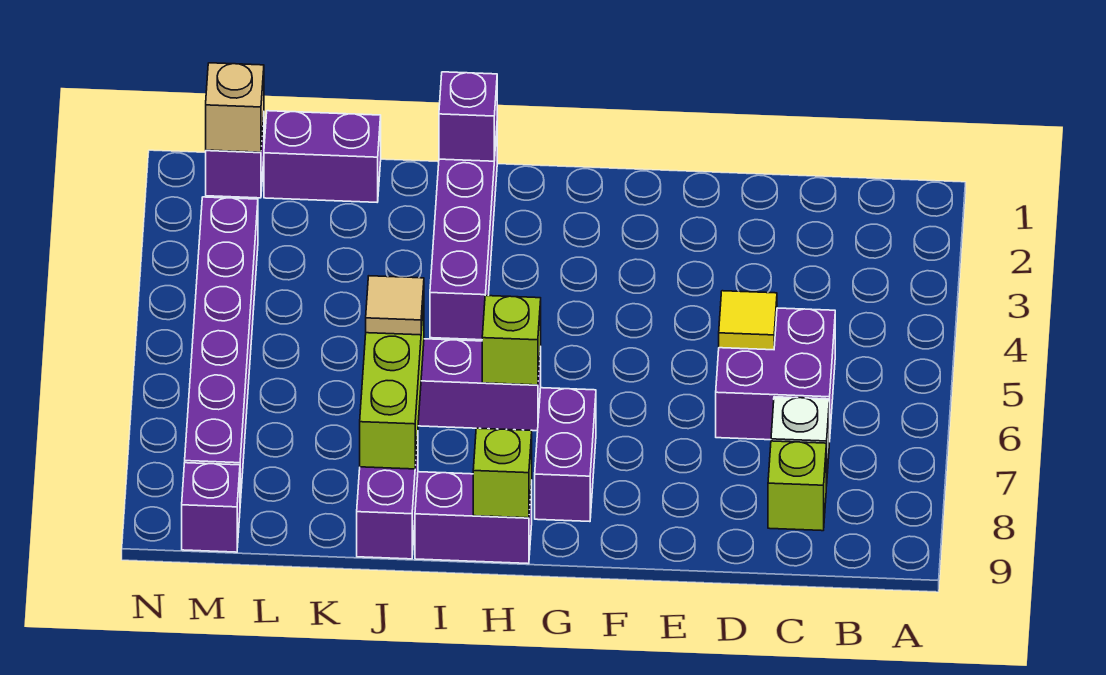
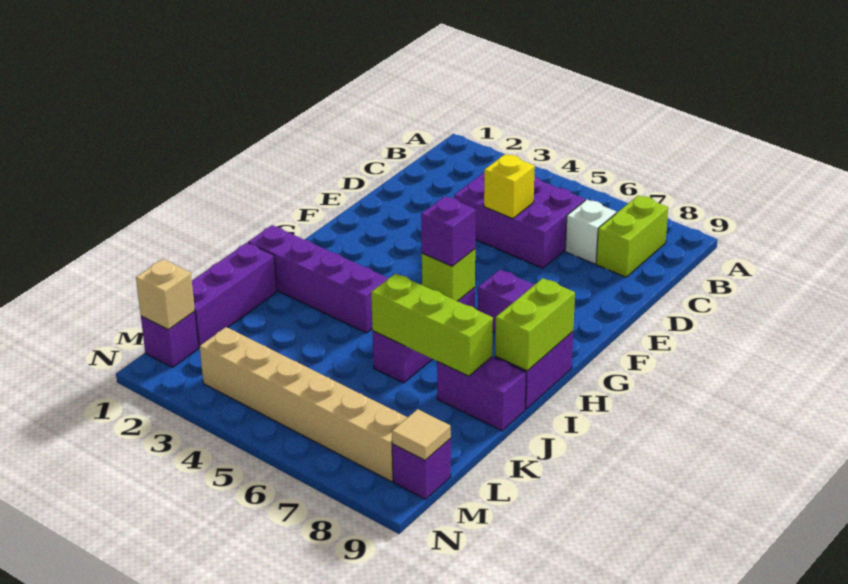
purple 2x2 brick [716,308,835,442] -> purple 2x3 brick [454,173,585,268]
lime 1x1 brick [768,441,826,531] -> lime 1x2 brick [596,195,668,277]
yellow 1x1 tile [719,291,777,350] -> yellow 1x1 brick [484,154,535,219]
lime 1x1 brick [473,428,532,518] -> lime 1x2 brick [495,278,575,371]
purple 1x1 brick [439,72,497,161] -> purple 1x1 brick moved to [421,196,475,266]
tan 1x1 tile [366,276,424,335] -> tan 1x1 tile moved to [392,409,451,460]
purple 1x2 brick [264,111,381,202] -> purple 1x3 brick [192,243,277,347]
purple 1x6 brick [185,197,258,503] -> tan 1x6 brick [200,327,408,482]

